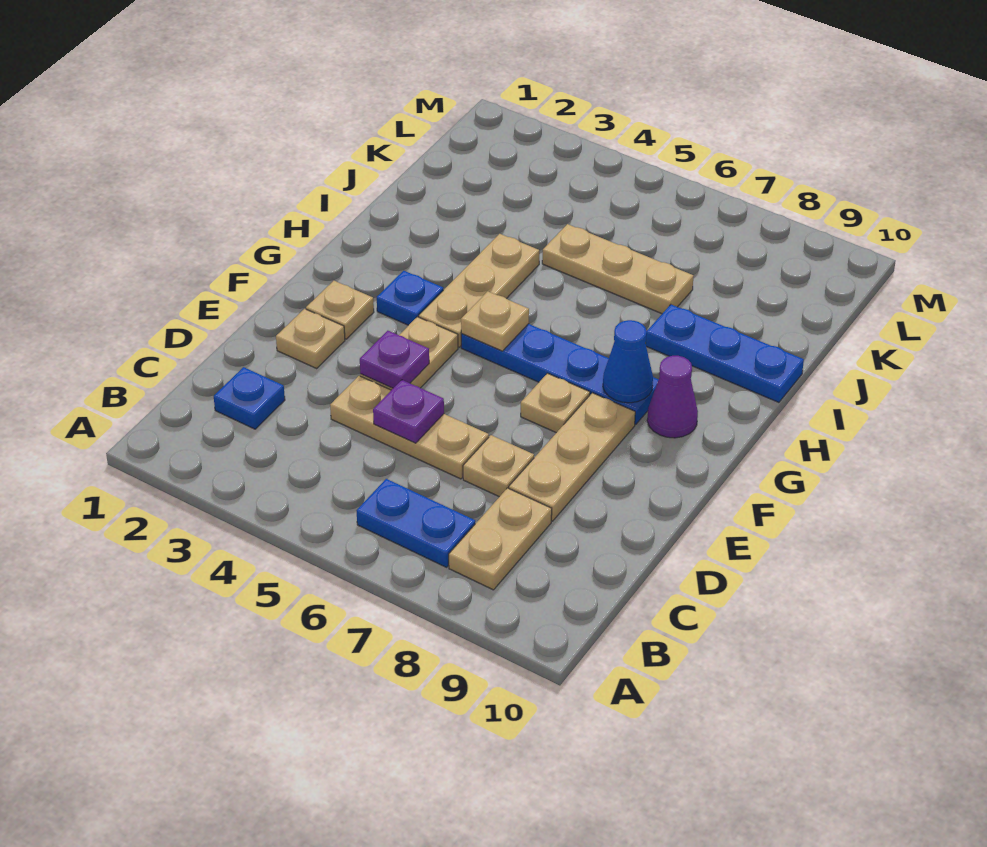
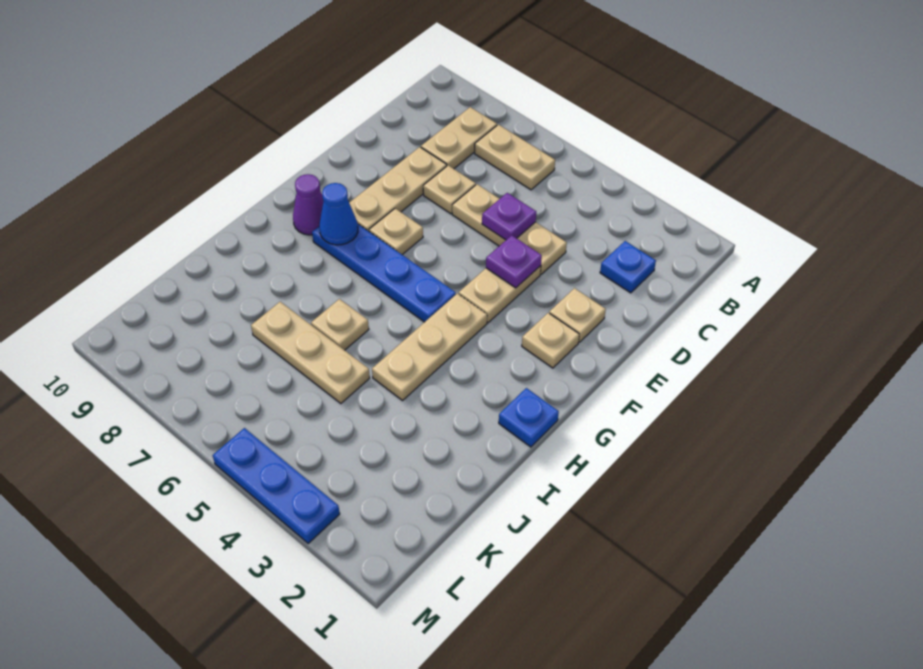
blue 1x2 plate [357,479,475,567] -> tan 1x2 plate [475,125,555,190]
blue 1x1 plate [377,271,443,325] -> blue 1x1 plate moved to [499,388,559,447]
tan 1x1 plate [461,291,529,351] -> tan 1x1 plate moved to [311,299,369,350]
blue 1x3 plate [645,305,804,402] -> blue 1x3 plate moved to [213,428,340,544]

